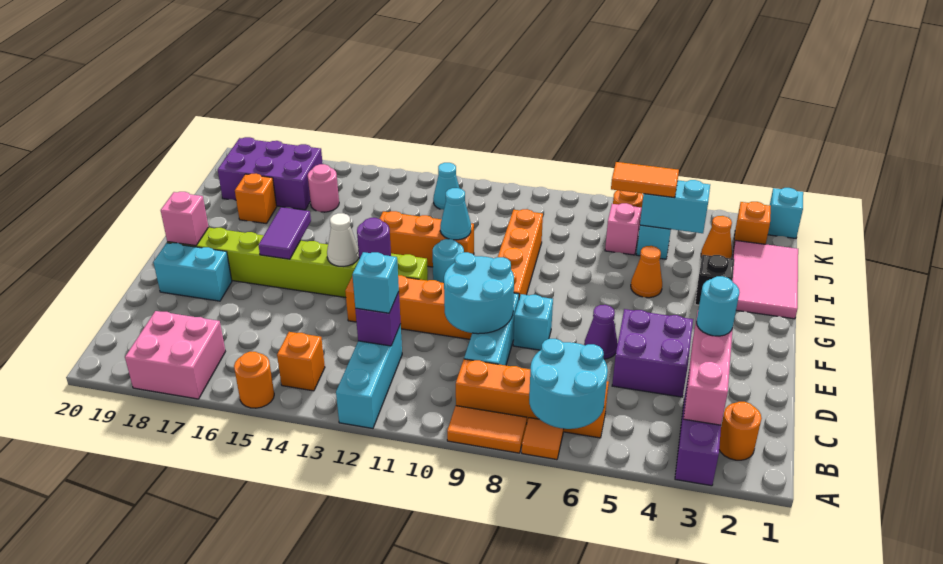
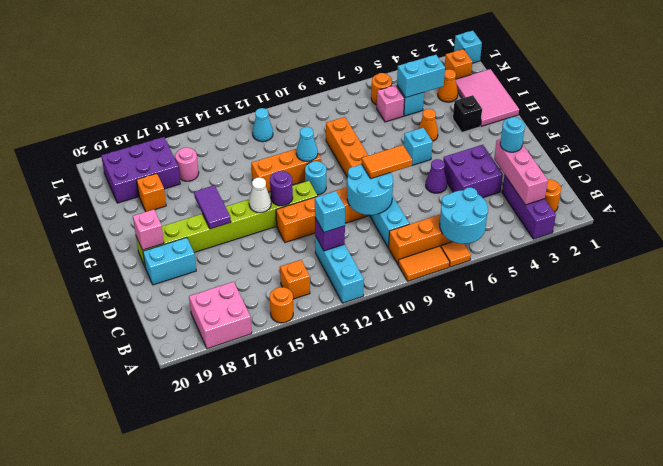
cyan 1x1 brick [513,294,553,350] -> cyan 1x1 brick moved to [404,128,432,165]
orange 1x2 tile [611,162,679,198] -> orange 1x2 tile moved to [362,145,412,179]

